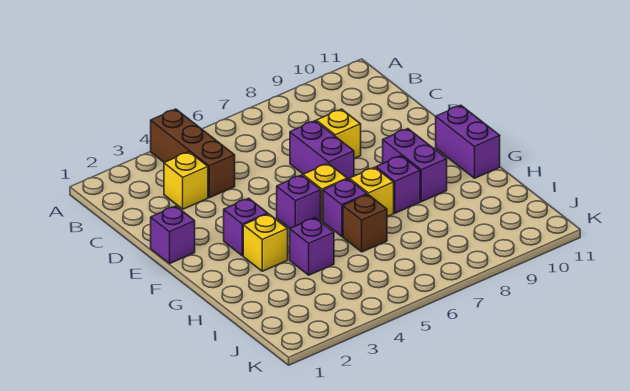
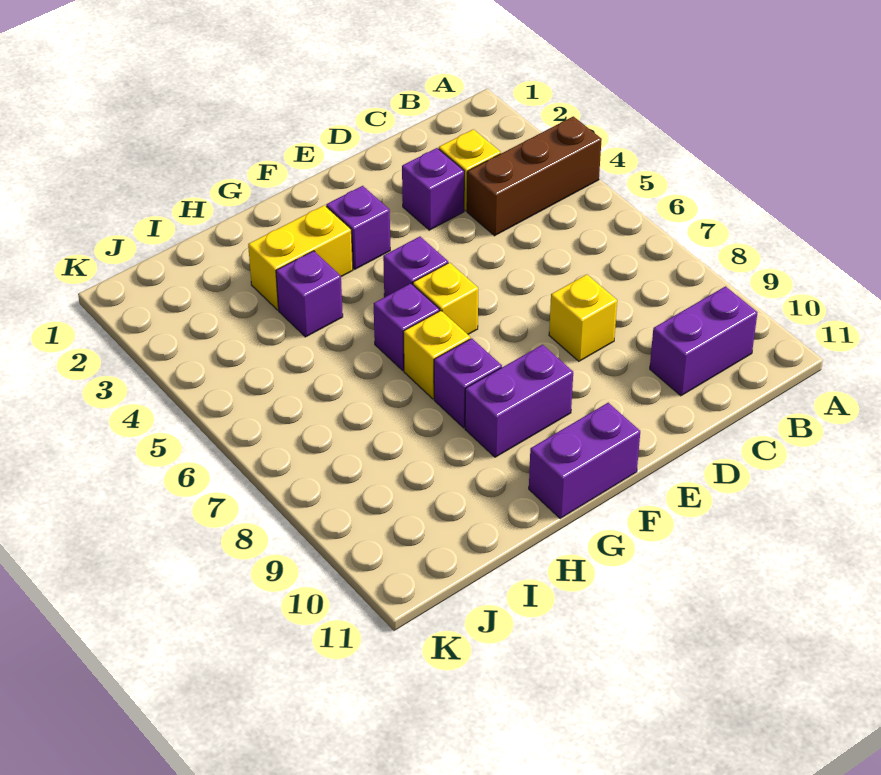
purple 1x2 brick [290,121,354,179] -> purple 1x2 brick moved to [650,286,758,396]
purple 1x1 brick [151,206,195,263] -> purple 1x1 brick moved to [402,148,464,230]
yellow 1x1 brick [243,214,288,271] -> yellow 1x2 brick [248,205,353,310]
brown 1x1 brick [343,195,387,252] -> none

